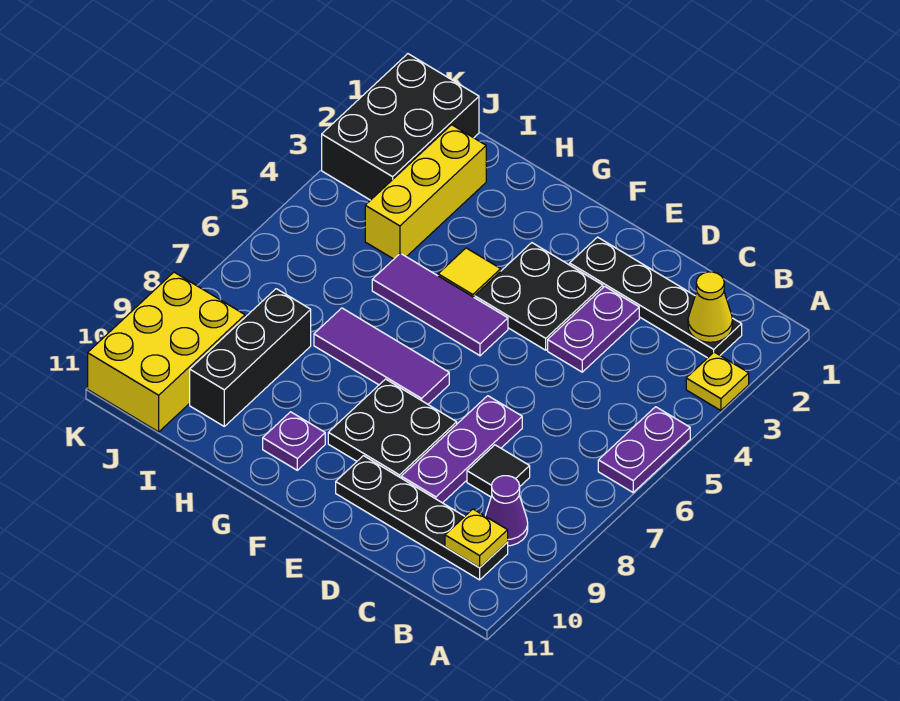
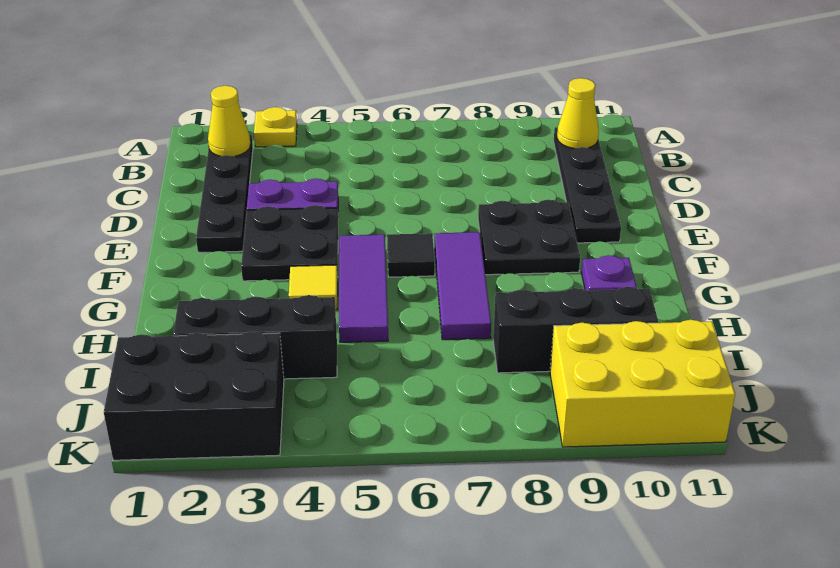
purple 1x2 plate [598,407,690,492] -> none
purple 1x1 cone [485,476,528,546] -> none
yellow 1x1 plate [445,509,508,568] -> yellow 1x1 cone [557,78,599,149]
black 1x1 tile [467,445,530,497] -> black 1x1 tile moved to [387,233,435,277]
purple 1x3 plate [401,396,522,503] -> none
yellow 1x3 brick [365,125,486,259] -> black 1x3 brick [173,295,337,379]

